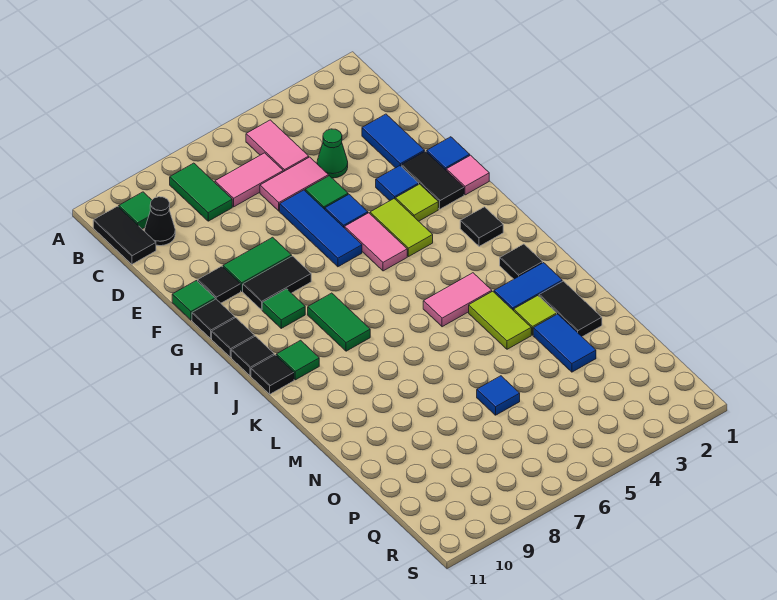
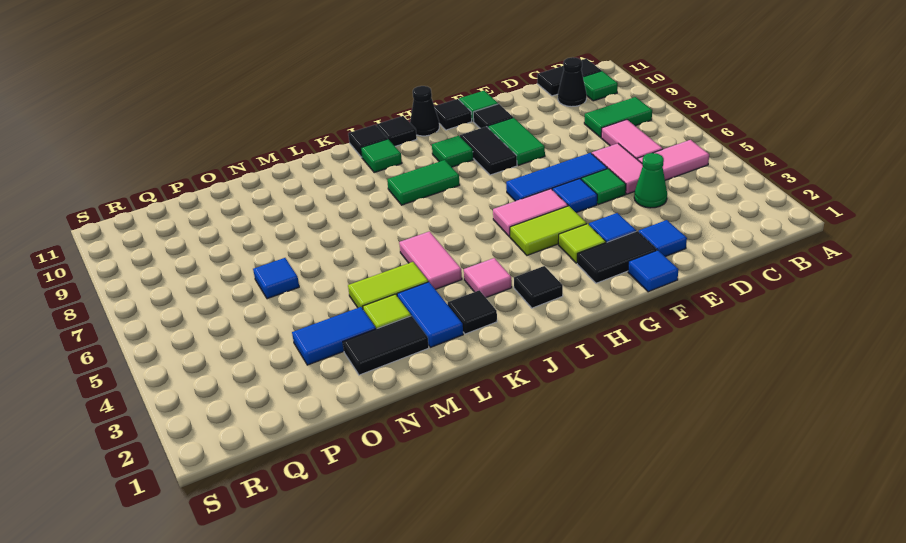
blue 1x2 tile [362,114,425,168] -> blue 1x1 tile [639,220,687,257]
pink 1x1 tile [446,155,489,195] -> pink 1x1 tile moved to [464,258,512,297]
black 1x1 tile [212,318,255,357] -> black 1x1 cone [410,86,439,136]

